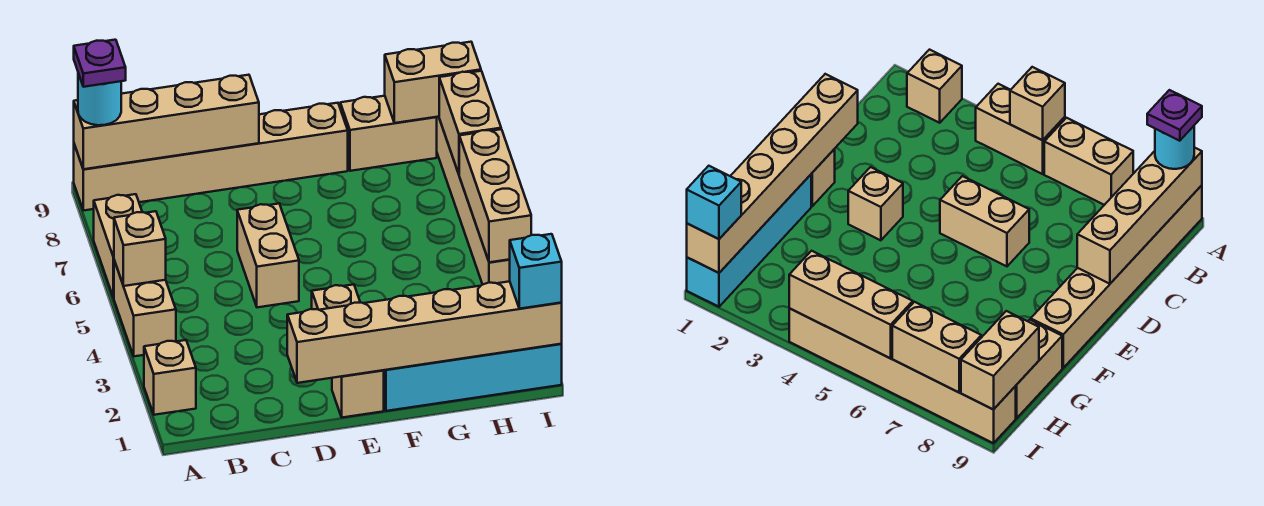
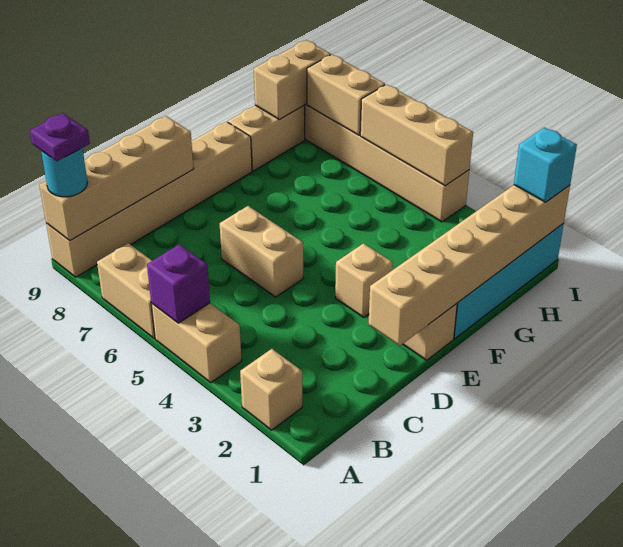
tan 1x1 brick [114,211,166,286] -> purple 1x1 brick [147,244,210,323]

